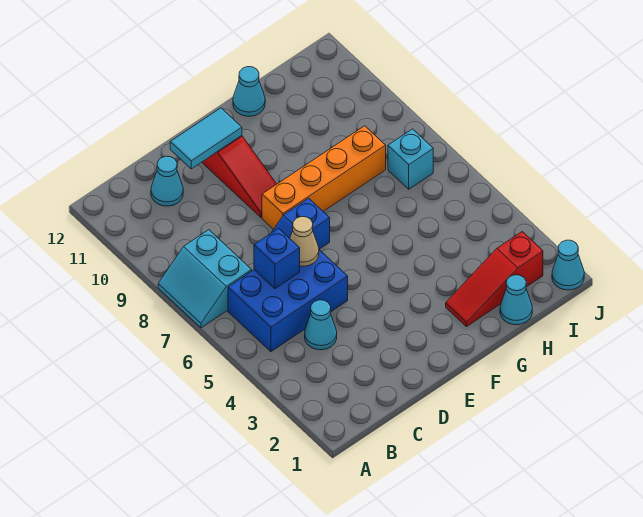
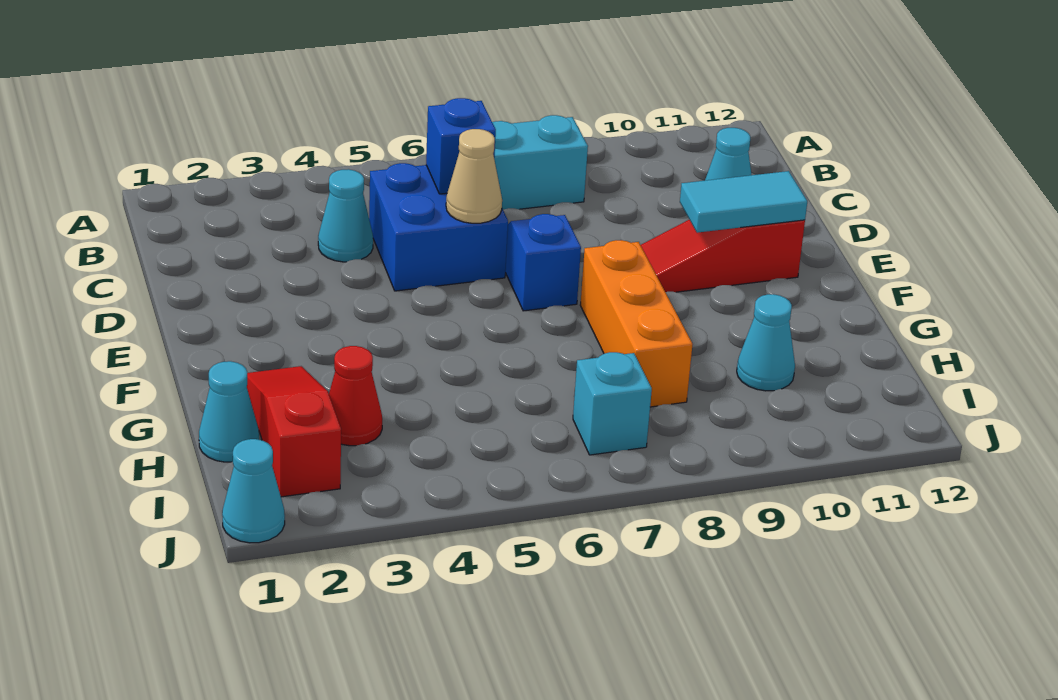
blue 2x3 brick [228,250,348,352] -> blue 2x2 brick [369,163,508,291]
cyan 1x2 tile [170,108,242,169] -> cyan 1x2 tile turned to [680,171,807,233]
orange 1x4 brick [262,126,386,229] -> orange 1x3 brick [580,240,693,407]
cyan 1x1 cone [233,67,265,116] -> cyan 1x1 cone moved to [737,294,795,391]
none -> red 1x1 cone [329,346,382,446]

